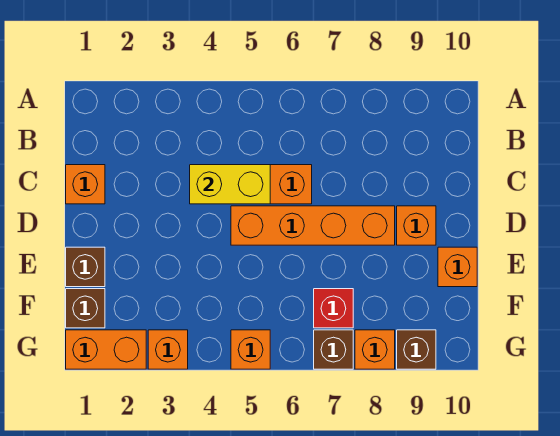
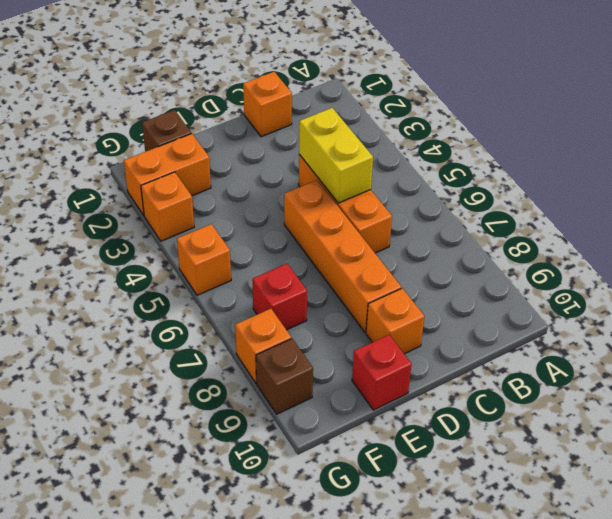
brown 1x1 brick [66,247,105,287] -> none
orange 1x1 brick [438,247,477,287] -> red 1x1 brick [352,335,412,410]
orange 1x2 brick [66,330,146,369] -> orange 1x2 brick turned to [124,134,211,215]
brown 1x1 brick [314,330,353,369] -> none

